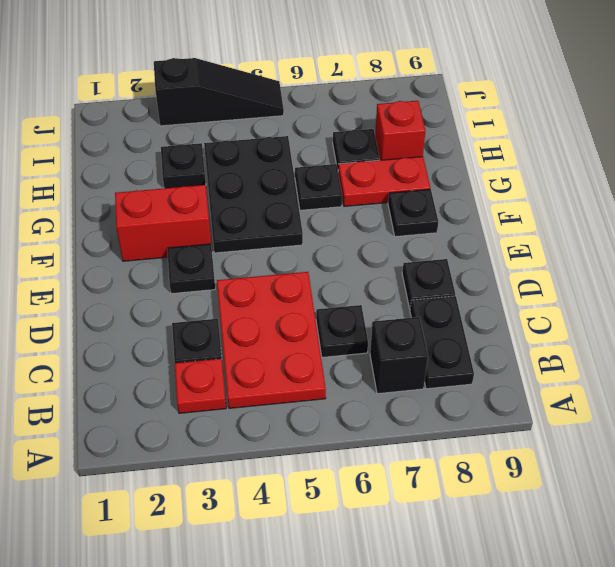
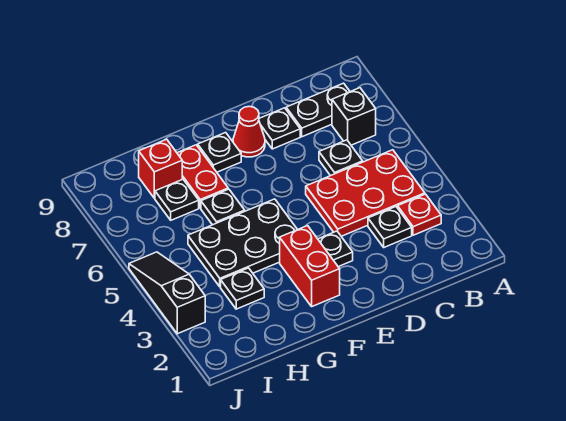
none -> red 1x1 cone [233,106,265,157]

